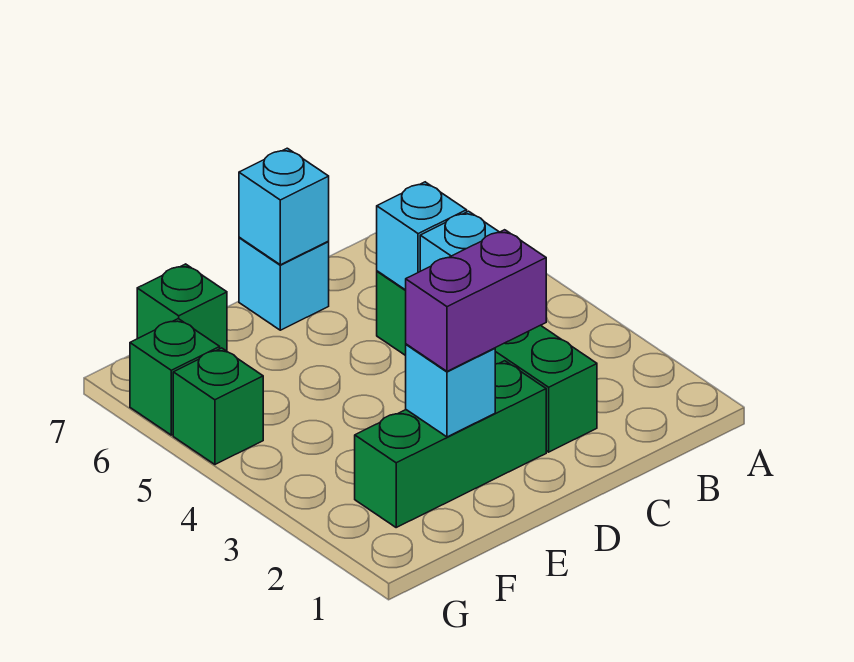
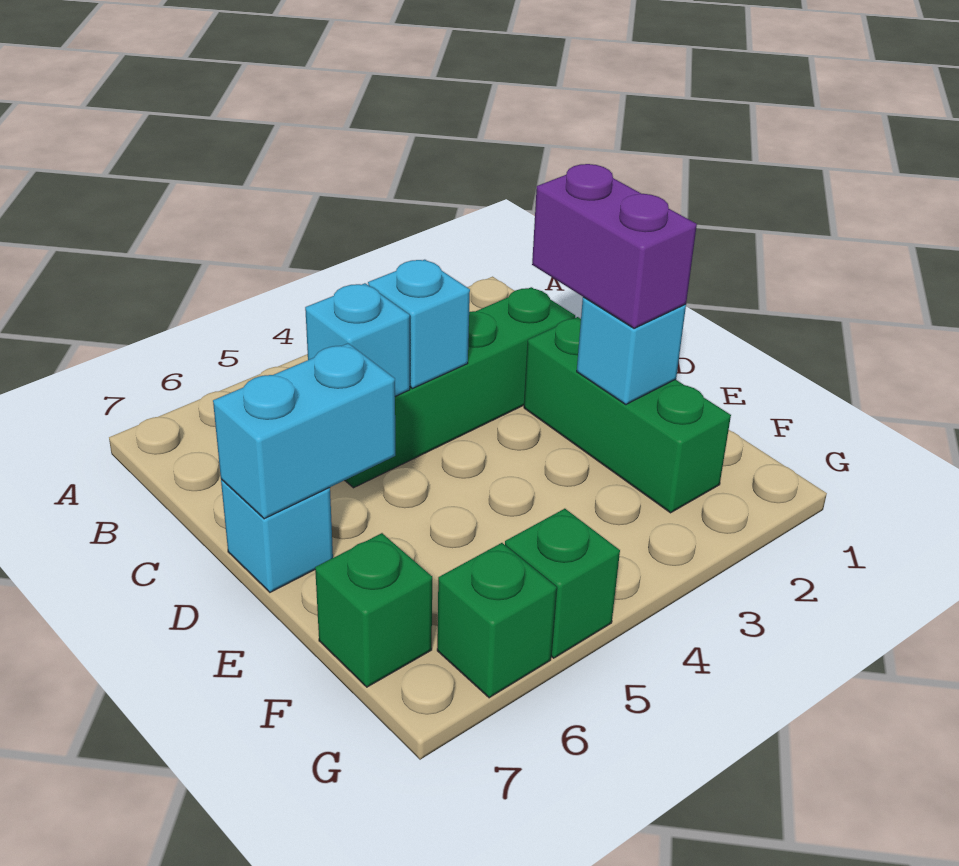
cyan 1x1 brick [239,148,329,265] -> cyan 1x2 brick [213,343,395,519]

